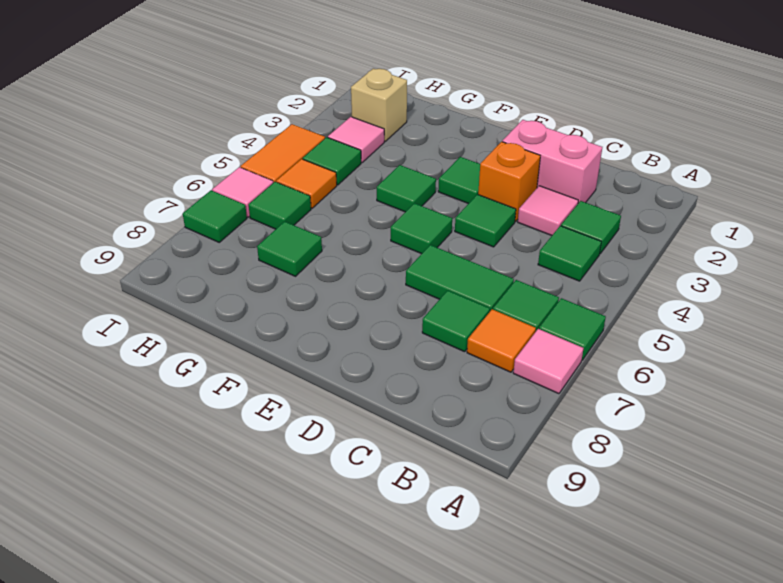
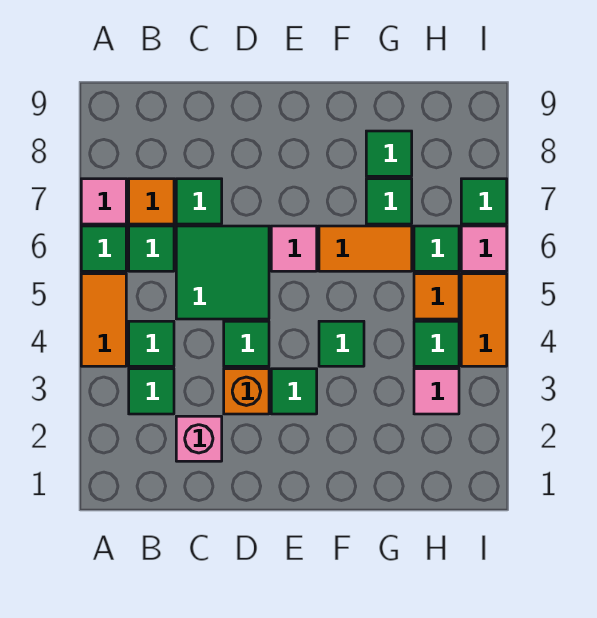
none -> orange 1x2 tile [81,274,126,366]
pink 1x2 brick [502,120,602,203] -> pink 1x1 brick [176,416,222,461]
pink 1x1 tile [518,186,578,236] -> pink 1x1 tile moved to [271,226,317,271]
green 1x2 tile [406,245,514,311] -> green 2x2 tile [176,226,269,319]
green 1x1 tile [391,203,452,254] -> green 1x1 tile moved to [366,131,412,176]
none -> orange 1x2 tile [319,226,412,271]
tan 1x1 brick [351,68,407,141] -> none

